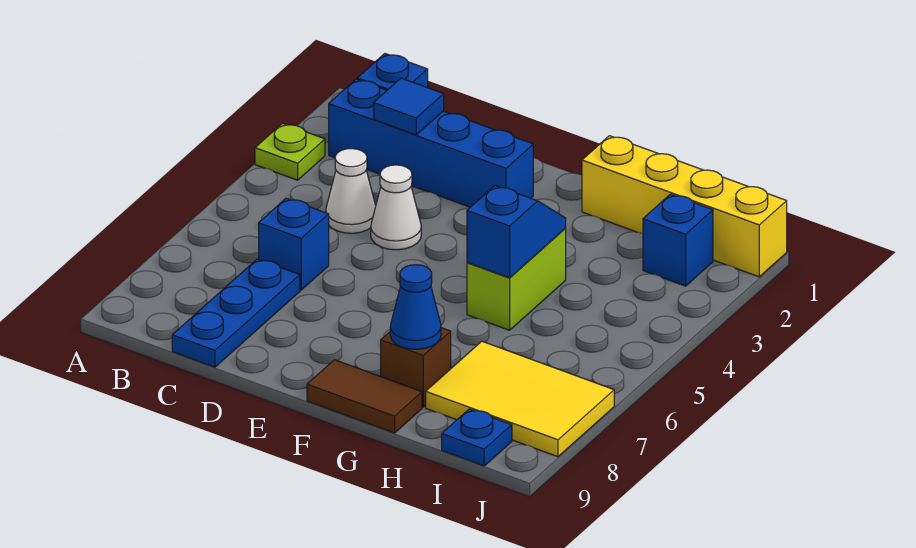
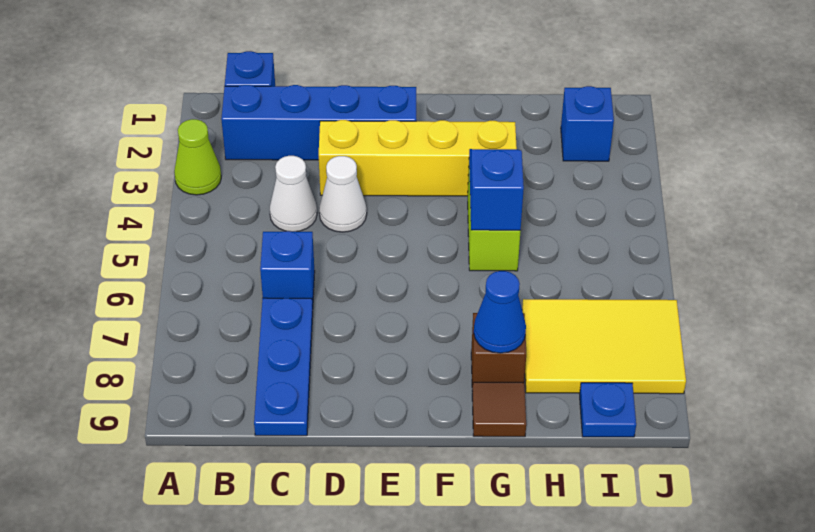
lime 1x1 plate [255,123,325,180] -> lime 1x1 cone [174,119,221,195]
blue 1x1 tile [374,78,444,135] -> none
brown 1x2 tile [307,360,422,433] -> brown 1x1 tile [472,382,526,437]
yellow 1x4 brick [582,136,787,277] -> yellow 1x4 brick moved to [319,120,517,196]

